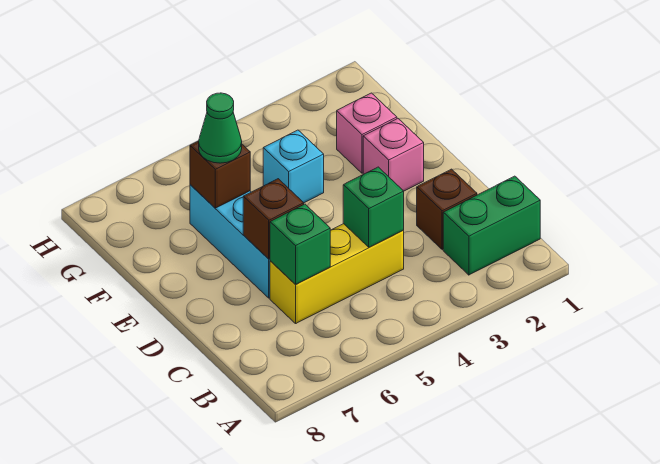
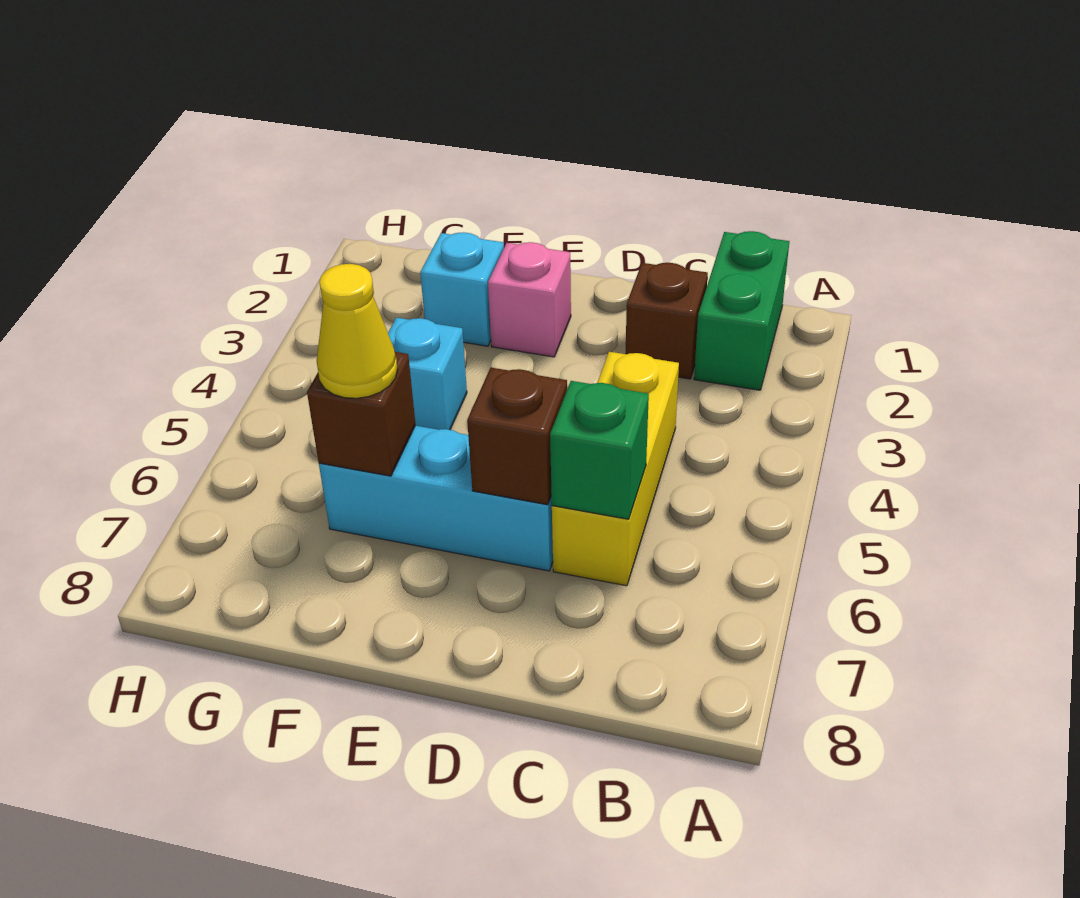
green 1x1 brick [343,167,404,247] -> none
pink 1x1 brick [337,93,397,173] -> cyan 1x1 brick [420,232,504,346]
green 1x1 cone [199,93,242,163] -> yellow 1x1 cone [317,264,398,398]

